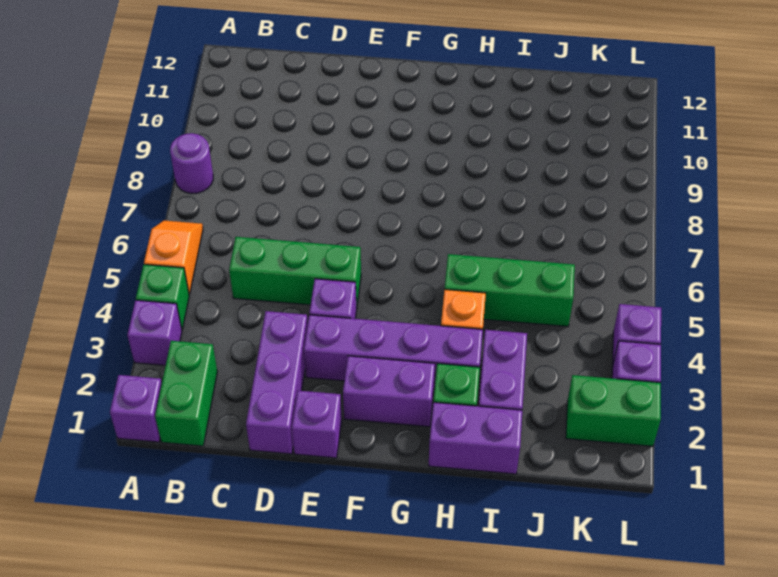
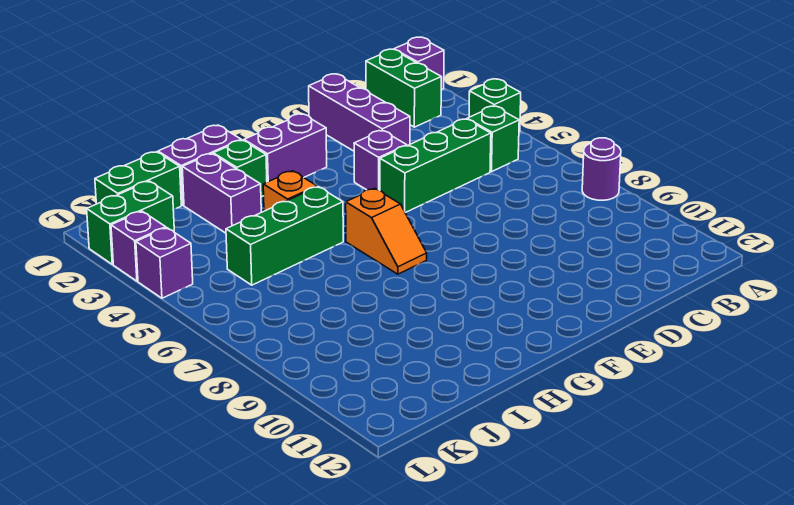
purple 1x1 brick [127,300,182,365] -> none
orange 1x2 slope [144,220,203,294] -> orange 1x2 slope moved to [346,188,427,274]
none -> green 1x1 brick [467,106,519,172]
purple 1x1 brick [292,391,342,458] -> none
purple 1x4 brick [304,315,483,389] -> none
none -> green 1x2 brick [95,152,181,209]

